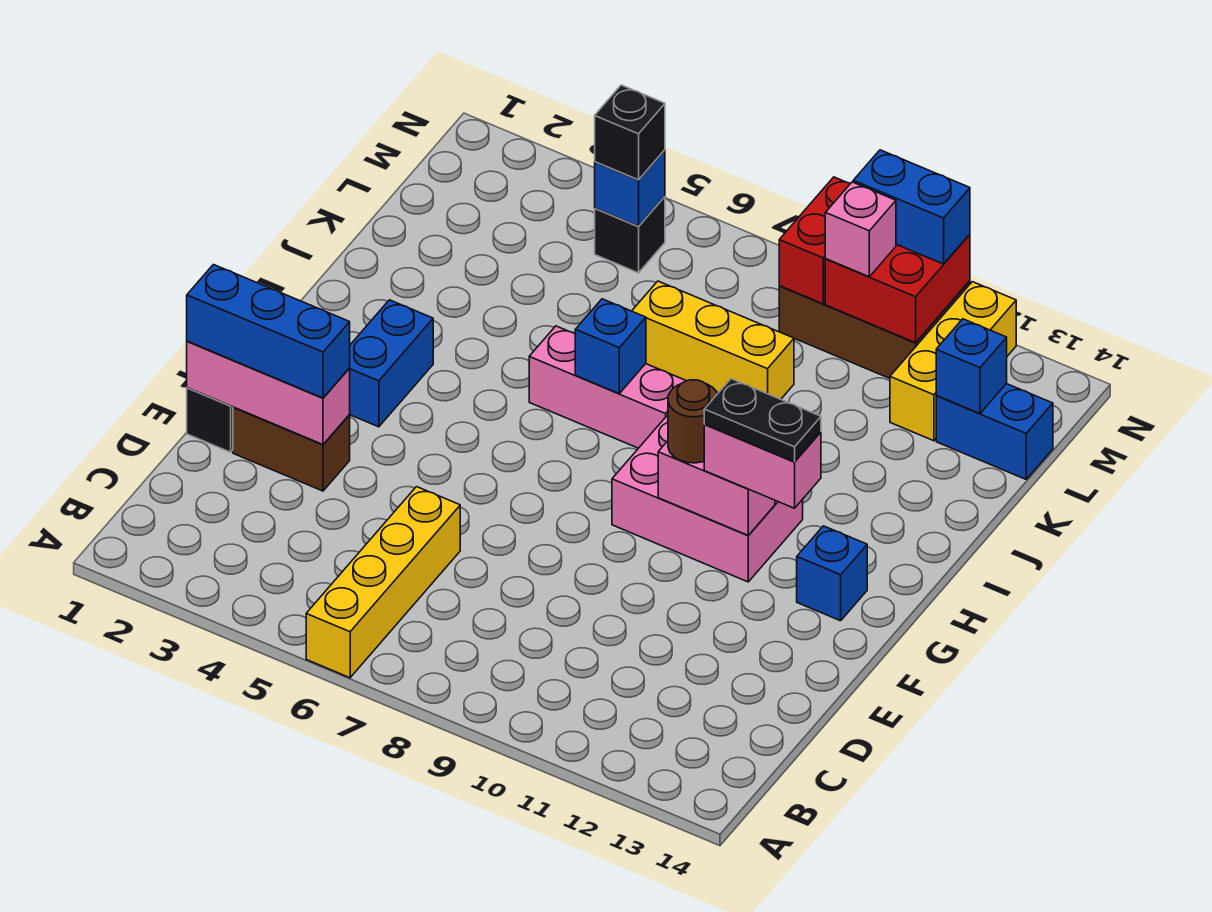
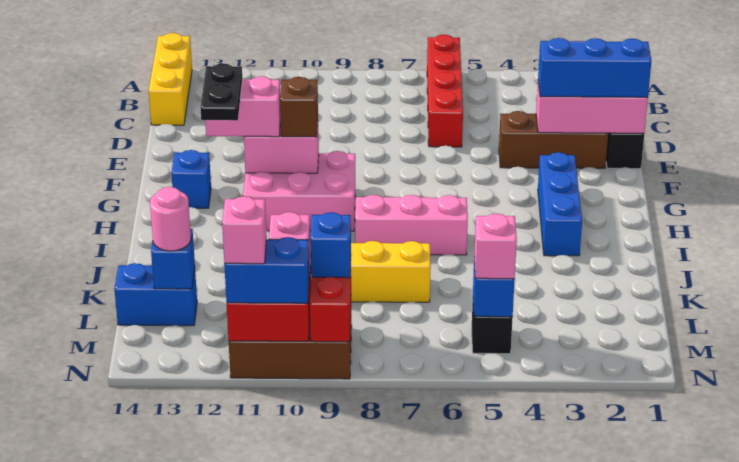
yellow 1x4 brick [306,487,460,678] -> red 1x4 brick [427,35,463,147]
brown 1x2 brick [233,407,350,491] -> brown 1x3 brick [499,111,608,168]
blue 1x2 brick [349,300,433,427] -> blue 1x3 brick [538,152,582,256]
brown 1x1 round brick [668,380,718,463] -> brown 1x1 brick [280,77,318,137]
black 1x2 plate [704,379,821,462] -> black 1x2 plate turned to [201,63,242,120]
blue 1x1 brick [575,299,646,393] -> blue 1x1 brick moved to [310,212,351,278]
yellow 1x3 brick [890,282,1016,441] -> yellow 1x3 brick moved to [149,33,192,125]
none -> pink 1x1 round brick [150,187,191,251]
black 1x1 brick [595,85,665,180] -> pink 1x1 brick [474,213,517,279]
none -> pink 1x1 brick [222,196,267,264]

